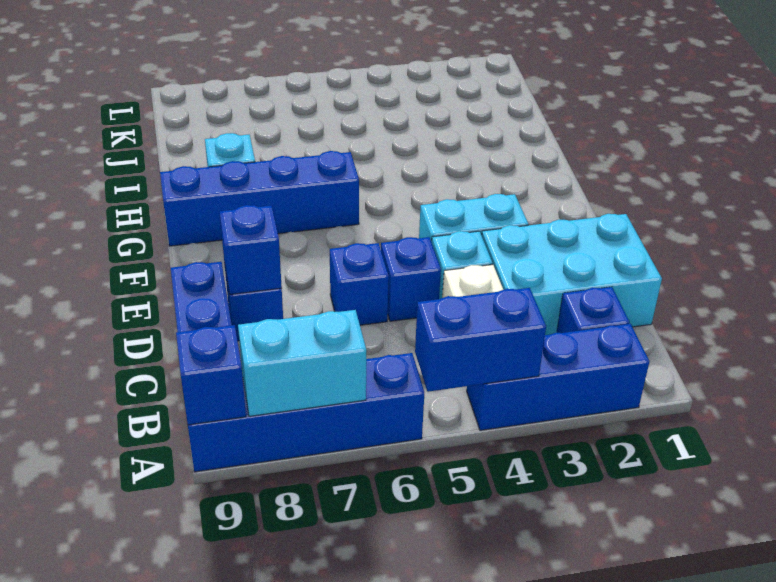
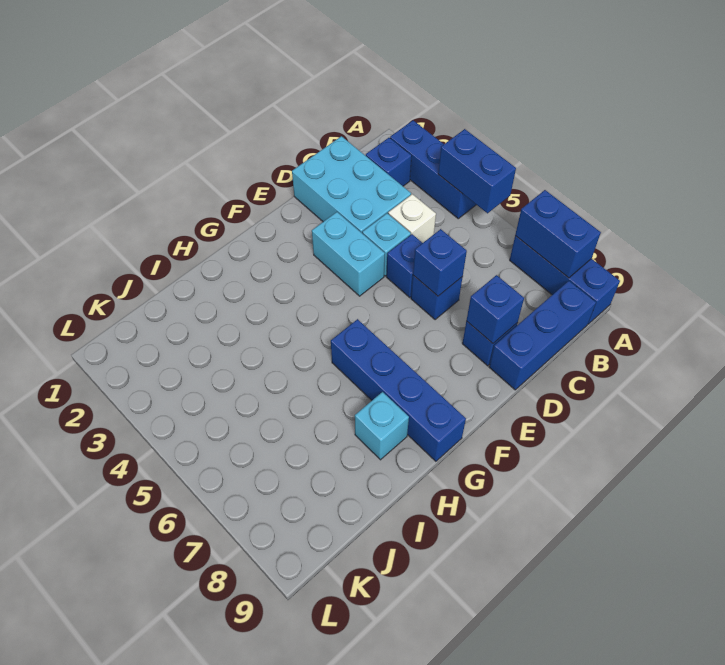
blue 1x4 brick [188,353,424,472] -> blue 1x3 brick [510,236,620,324]
cyan 1x2 brick [238,310,366,416] -> blue 1x2 brick [515,190,601,278]
blue 1x1 brick [176,325,246,425] -> blue 1x1 brick moved to [413,229,467,296]

